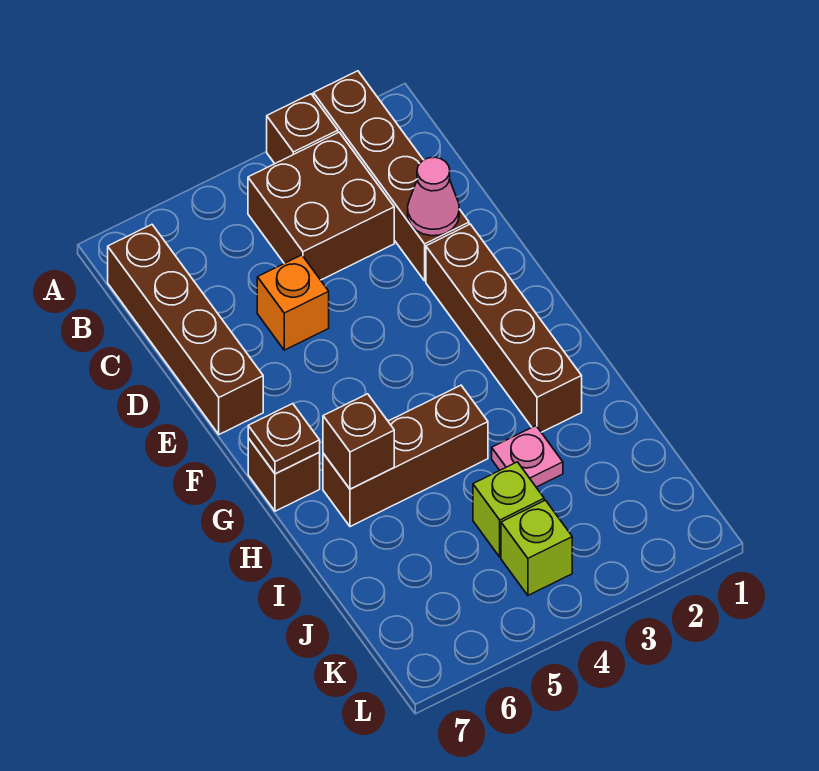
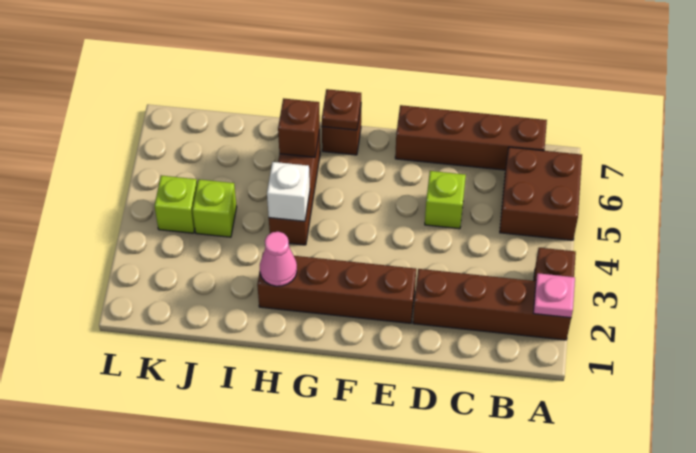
brown 2x2 brick [248,132,394,280] -> brown 2x2 brick moved to [500,147,582,240]
pink 1x1 cone [408,157,459,236] -> pink 1x1 cone moved to [260,232,297,286]
orange 1x1 brick [257,255,329,350] -> lime 1x1 brick [425,171,466,229]
none -> white 1x1 brick [267,162,310,221]
pink 1x1 plate [492,426,563,487] -> pink 1x1 plate moved to [534,273,575,318]

